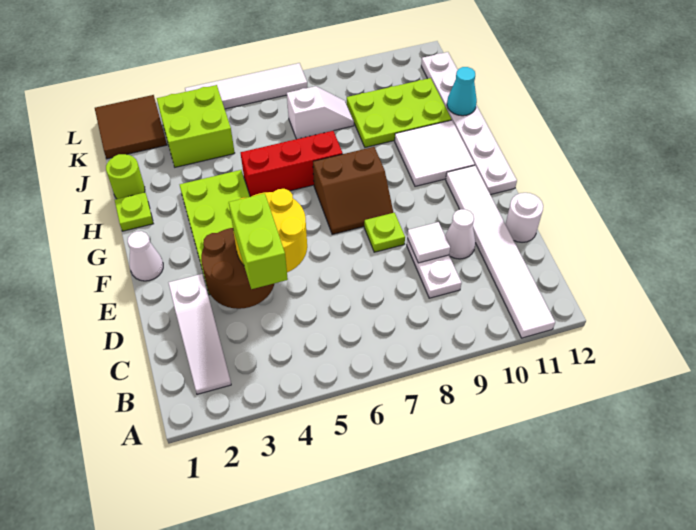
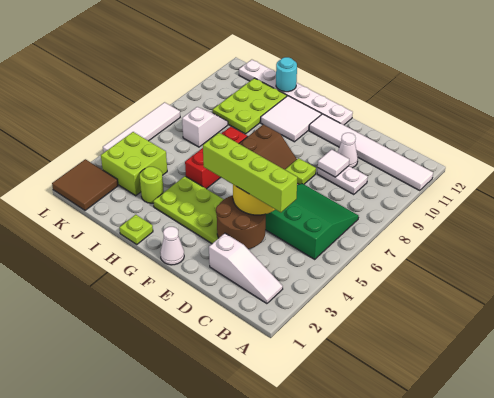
none -> green 3x3 slope [265,184,359,259]
lime 1x2 brick [229,193,288,289] -> lime 1x4 brick [203,133,297,212]
white 1x1 round brick [505,193,543,242] -> none
lime 1x1 round brick [106,154,145,199] -> lime 1x1 round brick moved to [140,167,164,203]
cyan 1x1 cone [447,67,477,116] -> cyan 1x1 round brick [276,57,297,92]

